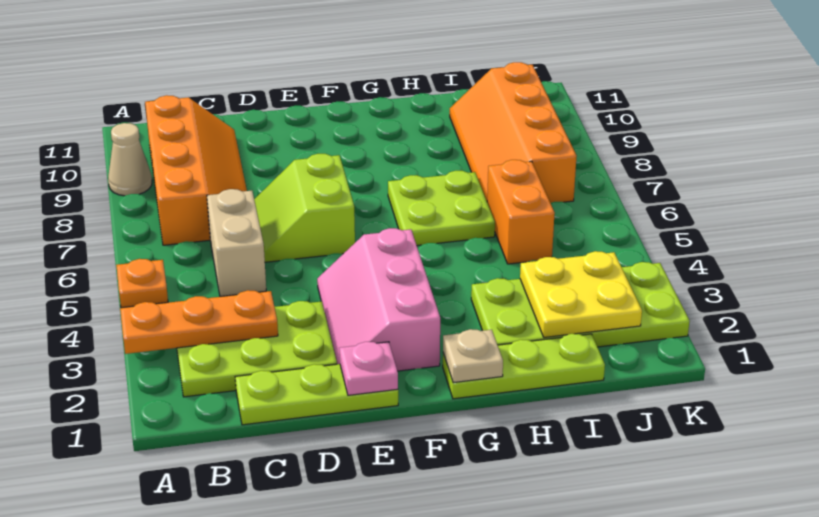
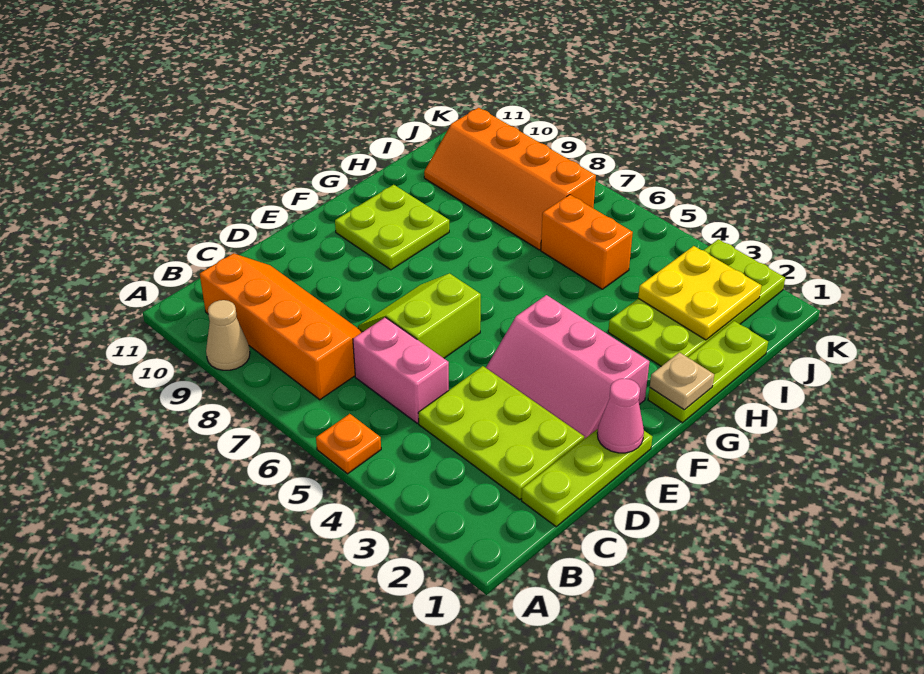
orange 1x3 plate [120,290,278,354] -> none
lime 2x3 plate [177,301,337,397] -> lime 2x3 plate turned to [418,366,585,500]
tan 1x2 brick [207,189,266,297] -> pink 1x2 brick [353,317,449,423]
lime 2x2 slope [254,154,355,262] -> lime 2x2 slope turned to [358,273,481,358]
pink 1x1 plate [339,342,398,395] -> pink 1x1 cone [597,379,644,453]
lime 2x2 plate [388,171,495,246] -> lime 2x2 plate moved to [335,185,449,270]

